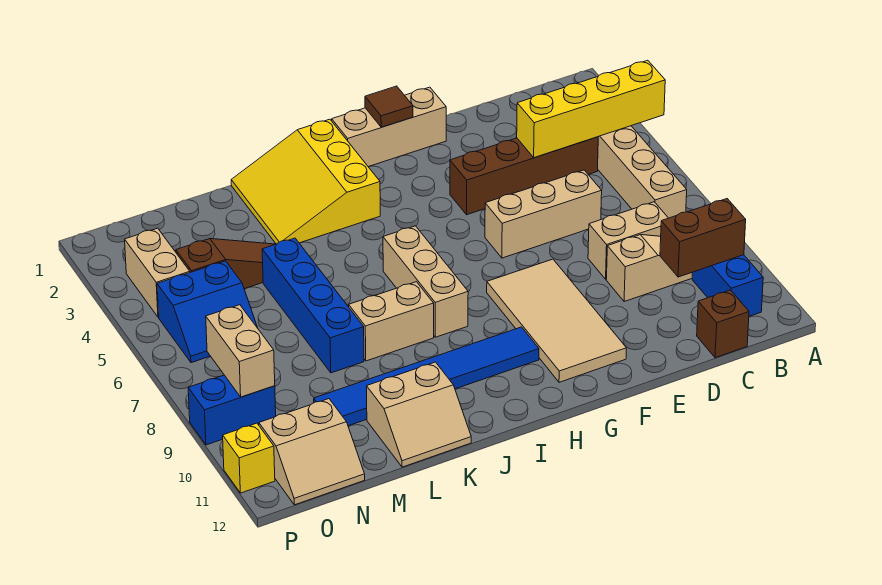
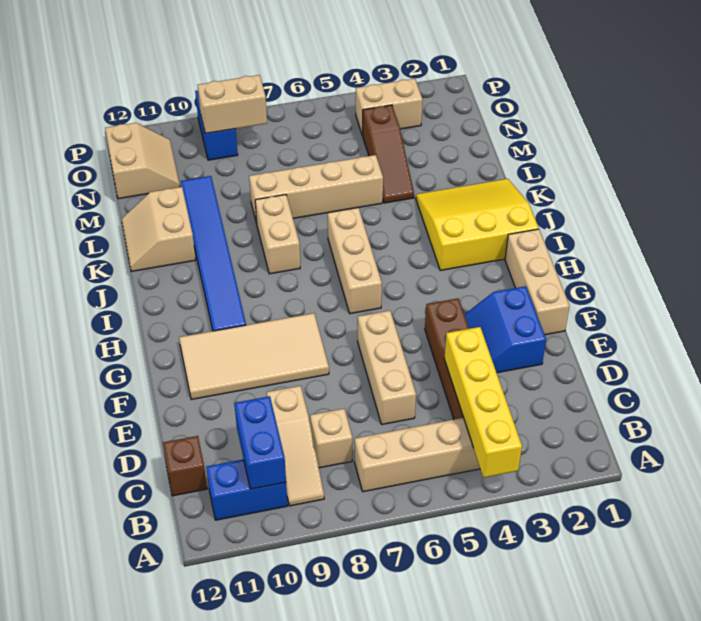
brown 1x2 brick [660,199,746,277] -> blue 1x2 brick [234,396,286,489]
tan 1x2 brick [588,202,668,279] -> tan 1x1 brick [310,409,352,468]
brown 1x1 tile [365,86,413,127] -> none
tan 1x3 brick [383,226,468,337] -> tan 1x3 brick turned to [328,208,382,314]
blue 1x4 brick [262,238,364,373] -> tan 1x4 brick [249,155,383,223]
blue 2x2 slope [157,261,258,363] -> blue 2x2 slope moved to [464,286,546,373]
tan 2x2 slope [259,399,365,505] -> tan 2x2 slope turned to [105,123,180,199]
yellow 1x1 brick [223,423,275,493] -> none

